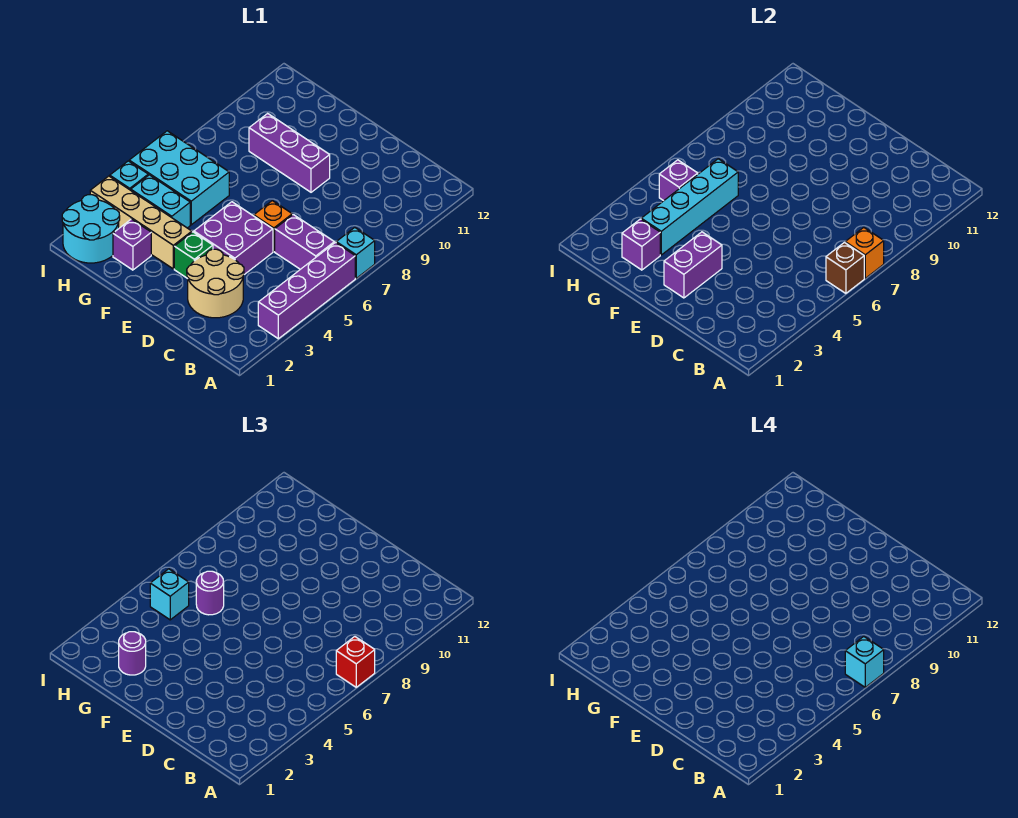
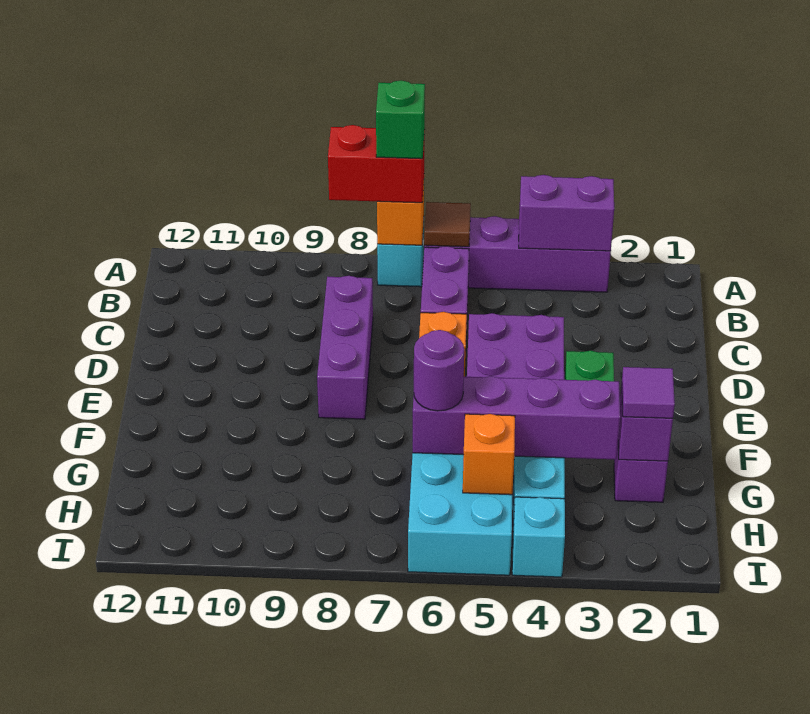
brown 1x1 brick [826,243,864,293] -> brown 1x1 tile [424,202,471,247]
red 1x1 brick [336,637,375,687] -> red 1x2 brick [328,125,425,203]
cyan 1x1 brick [845,637,884,687] -> green 1x1 brick [376,80,425,159]
tan 2x2 round brick [187,249,244,318] -> none
purple 1x2 brick [664,232,722,298] -> purple 1x2 brick moved to [519,175,614,251]
purple 1x3 brick [249,114,330,192] -> purple 1x3 brick moved to [317,276,373,419]
tan 1x4 brick [90,176,192,269] -> none
purple 1x1 round brick [119,632,146,675] -> purple 1x1 tile [622,367,675,418]
cyan 1x4 brick [641,159,738,255] -> purple 1x4 brick [413,376,620,459]
cyan 2x2 round brick [62,195,120,263] -> none
purple 1x1 brick [659,160,698,201] -> orange 1x1 brick [463,414,515,495]
cyan 1x1 brick [150,569,189,620] -> none

